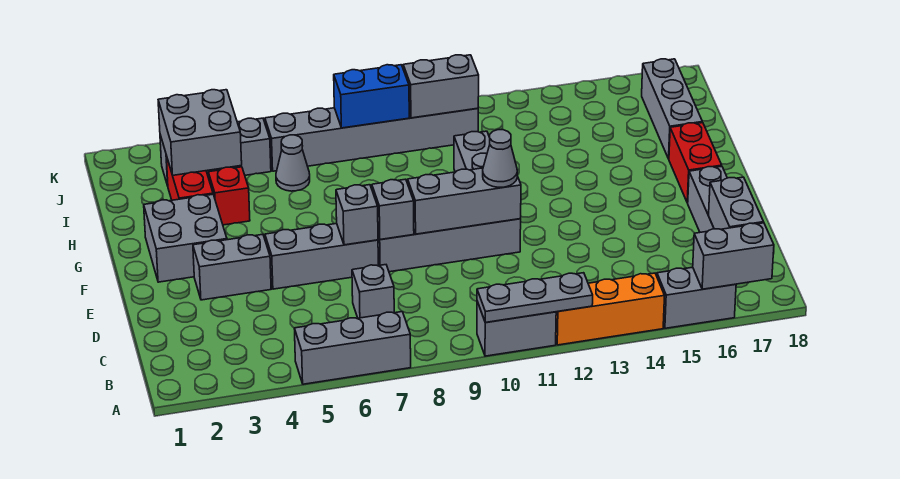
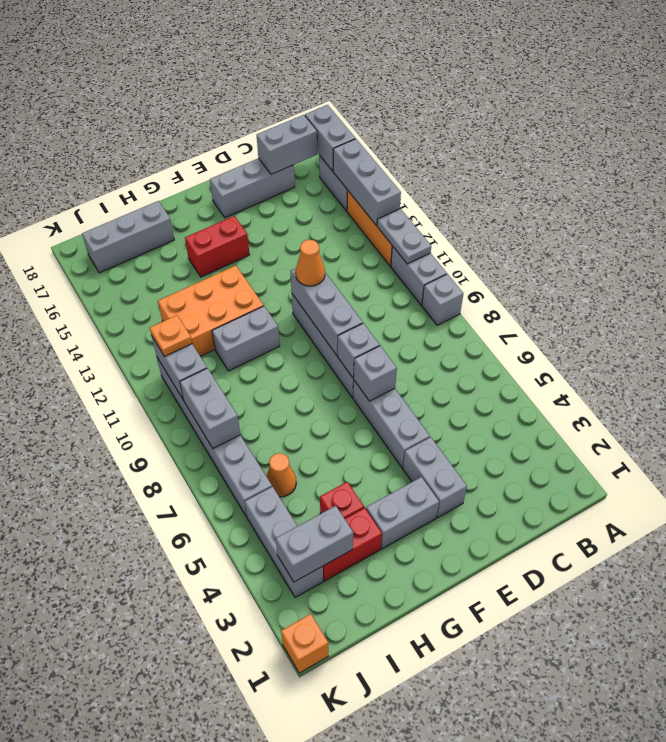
grey 1x3 brick [294,312,411,384] -> grey 1x3 brick moved to [333,139,401,225]
grey 1x3 plate [477,273,593,323] -> grey 1x2 plate [377,209,431,264]
grey 1x1 brick [352,265,394,318] -> grey 1x1 brick moved to [422,274,464,325]
grey 1x1 cone [483,130,517,187] -> orange 1x1 cone [296,240,325,286]
grey 2x2 brick [144,194,227,282] -> grey 1x2 brick [366,477,439,549]
red 1x2 brick [669,123,722,203] -> red 1x2 brick moved to [185,216,249,277]
none -> orange 2x3 brick [158,266,264,356]
grey 2x2 brick [158,90,242,175] -> grey 1x2 brick [276,506,353,582]
grey 1x1 cone [276,135,310,191] -> orange 1x1 cone [266,453,296,497]
blue 1x2 brick [334,65,409,128] -> grey 1x2 brick [180,368,240,449]
none -> orange 1x1 plate [150,315,192,356]
none -> orange 1x1 brick [281,614,328,673]

